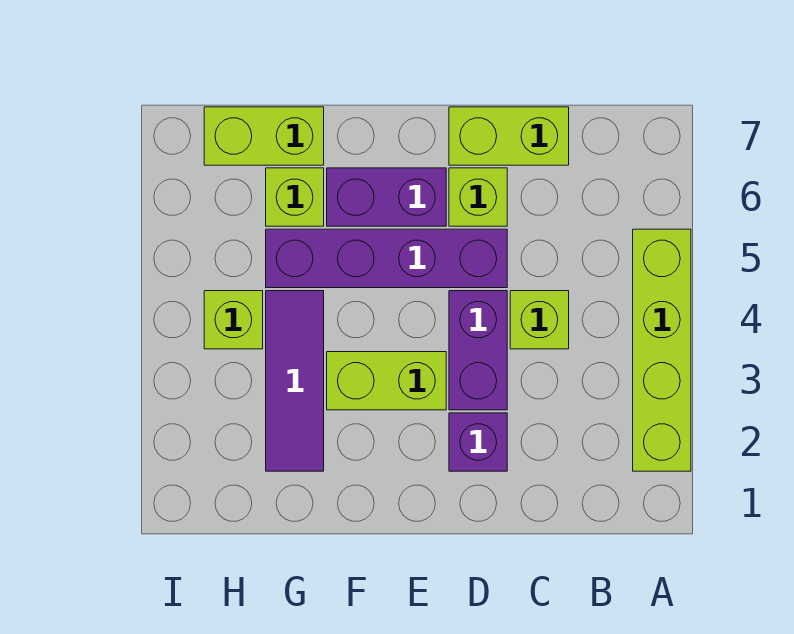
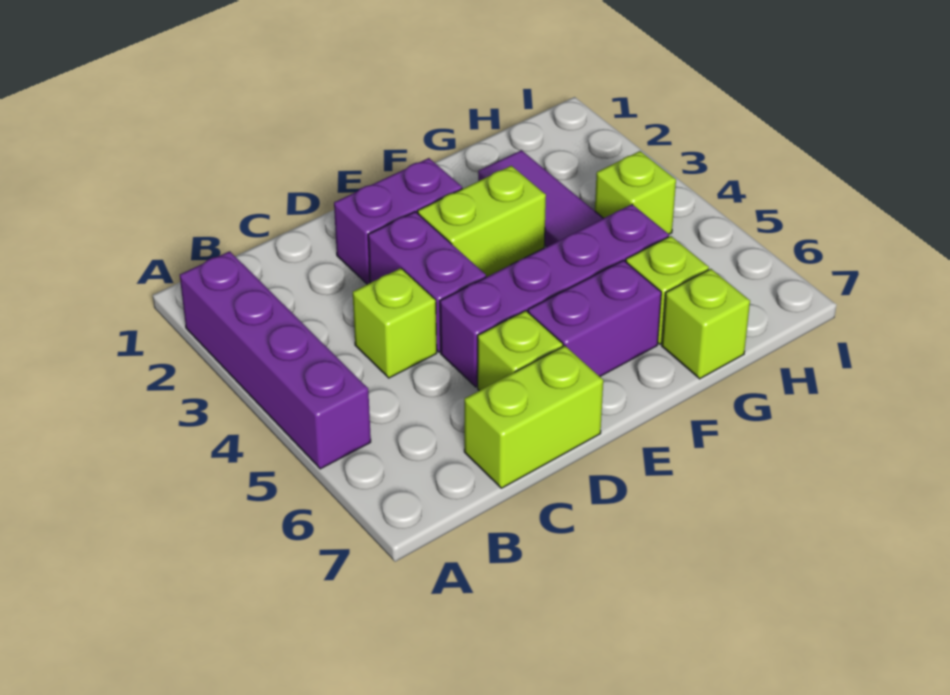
lime 1x4 brick [633,229,691,471] -> purple 1x4 brick [180,251,371,469]
purple 1x1 brick [449,413,507,471] -> purple 1x2 brick [334,158,462,284]
lime 1x2 brick [204,107,324,165] -> lime 1x1 brick [662,269,750,379]

